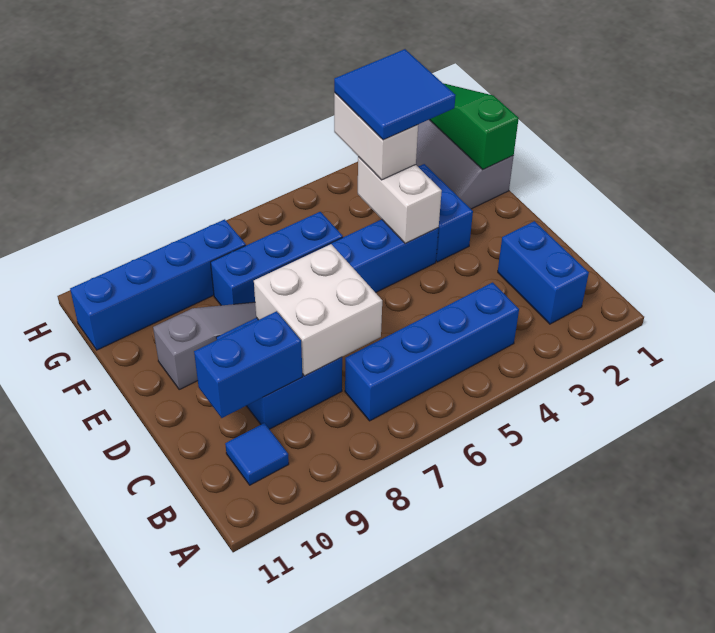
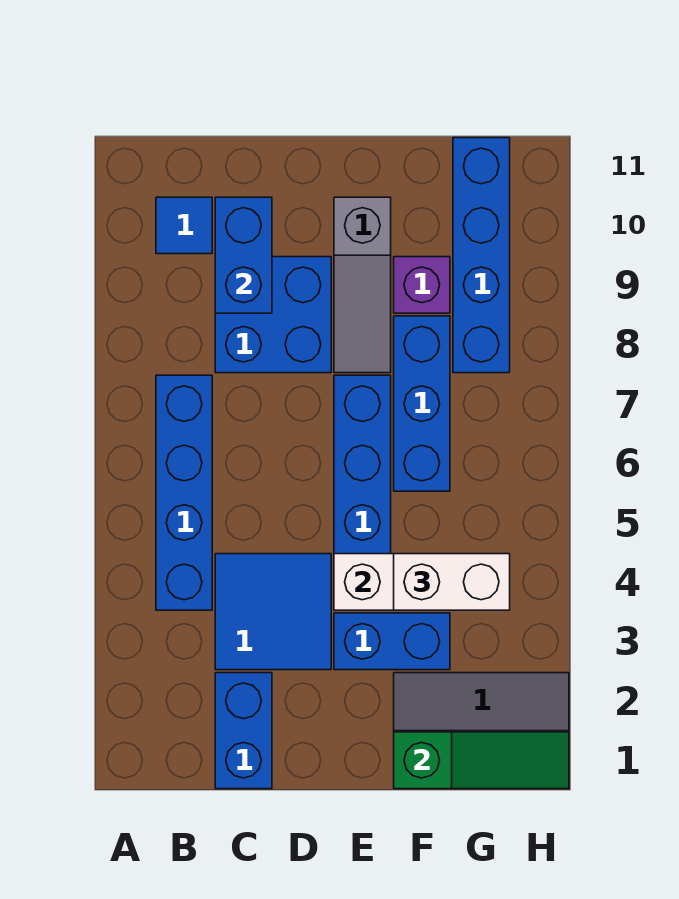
blue 1x2 brick [498,221,589,324] -> blue 1x2 brick turned to [215,673,272,789]
white 2x2 brick [254,244,382,376] -> none
blue 2x2 tile [334,49,456,140] -> blue 2x2 tile moved to [215,554,331,670]
none -> purple 1x1 brick [394,257,450,313]

